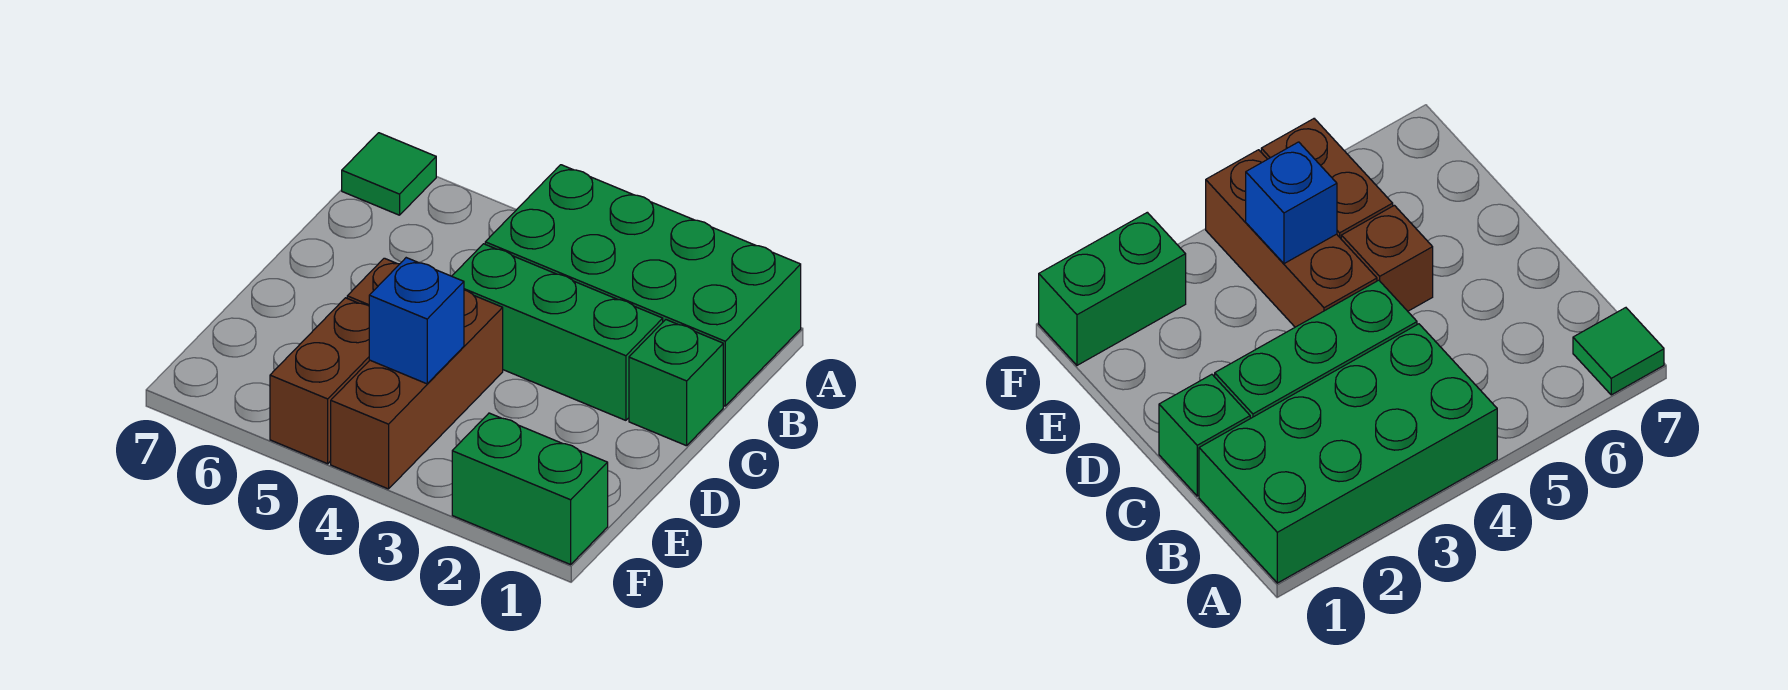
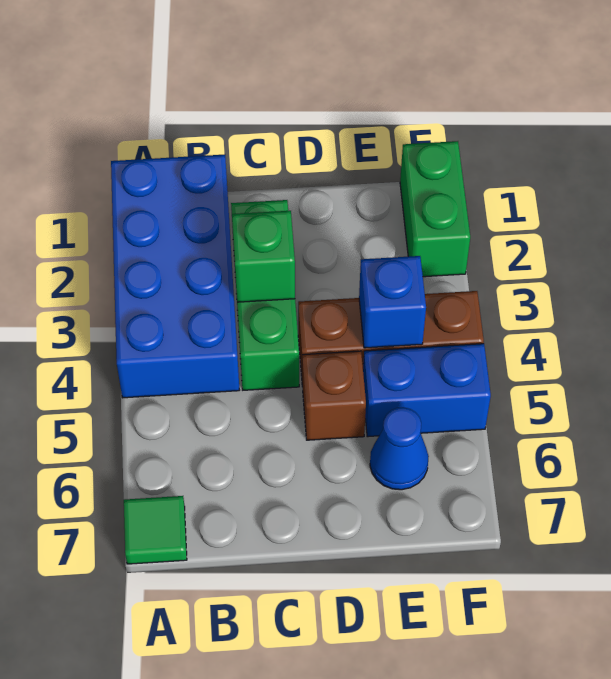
green 2x4 brick [485,165,801,406] -> blue 2x4 brick [111,155,239,398]
green 1x1 brick [629,320,723,446] -> green 1x1 brick moved to [232,211,295,302]
brown 1x2 brick [270,298,370,464] -> blue 1x2 brick [363,344,491,437]
none -> blue 1x1 cone [370,407,429,490]

